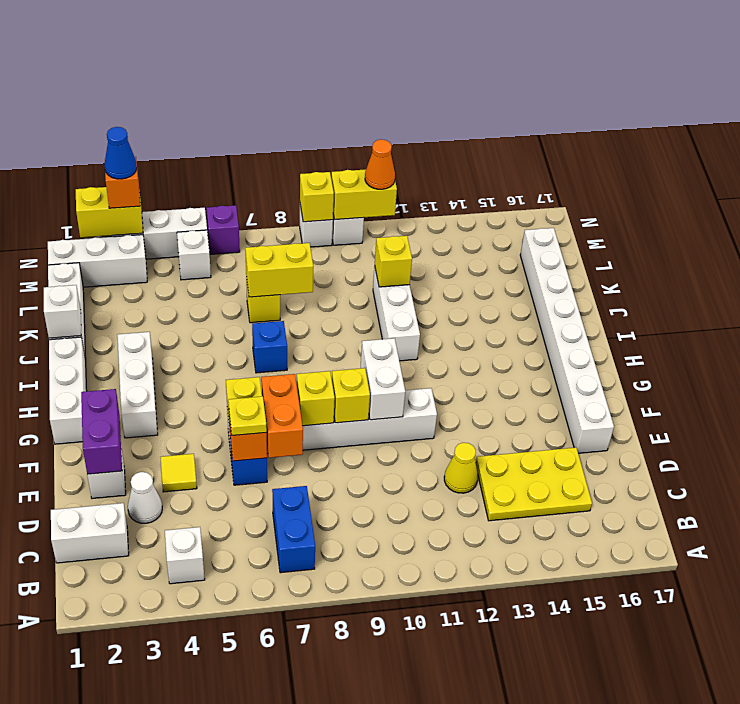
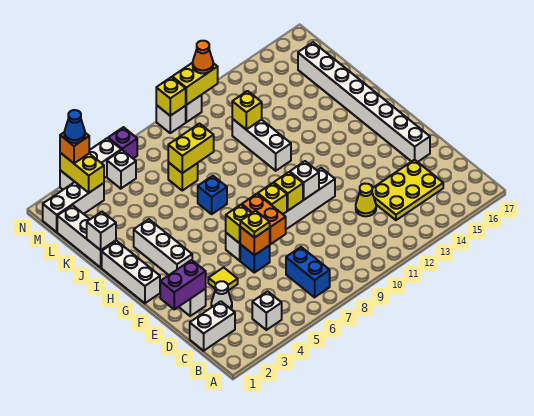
purple 1x2 brick [81,389,122,474] -> purple 1x2 brick turned to [160,260,206,309]
white 1x2 brick [361,338,405,420] -> white 1x1 brick [290,161,319,200]
yellow 1x2 brick [76,187,143,238] -> yellow 1x2 brick turned to [60,153,104,193]

